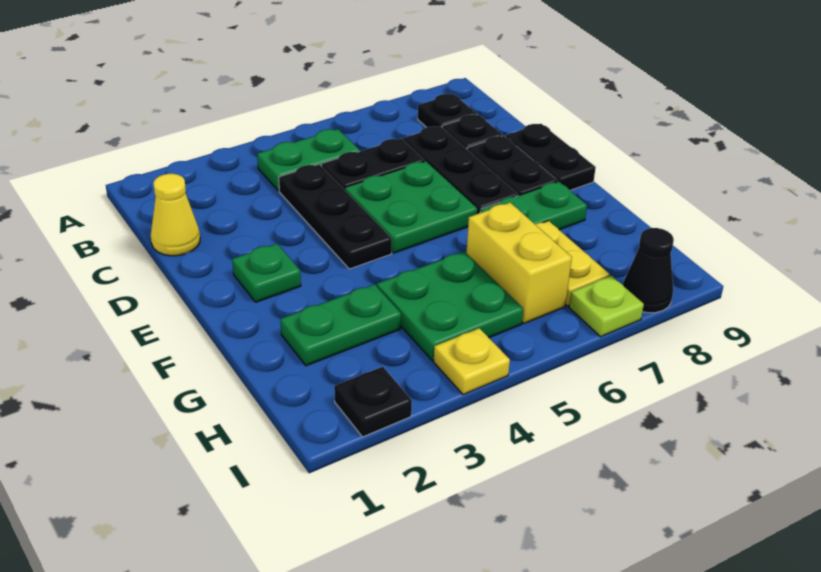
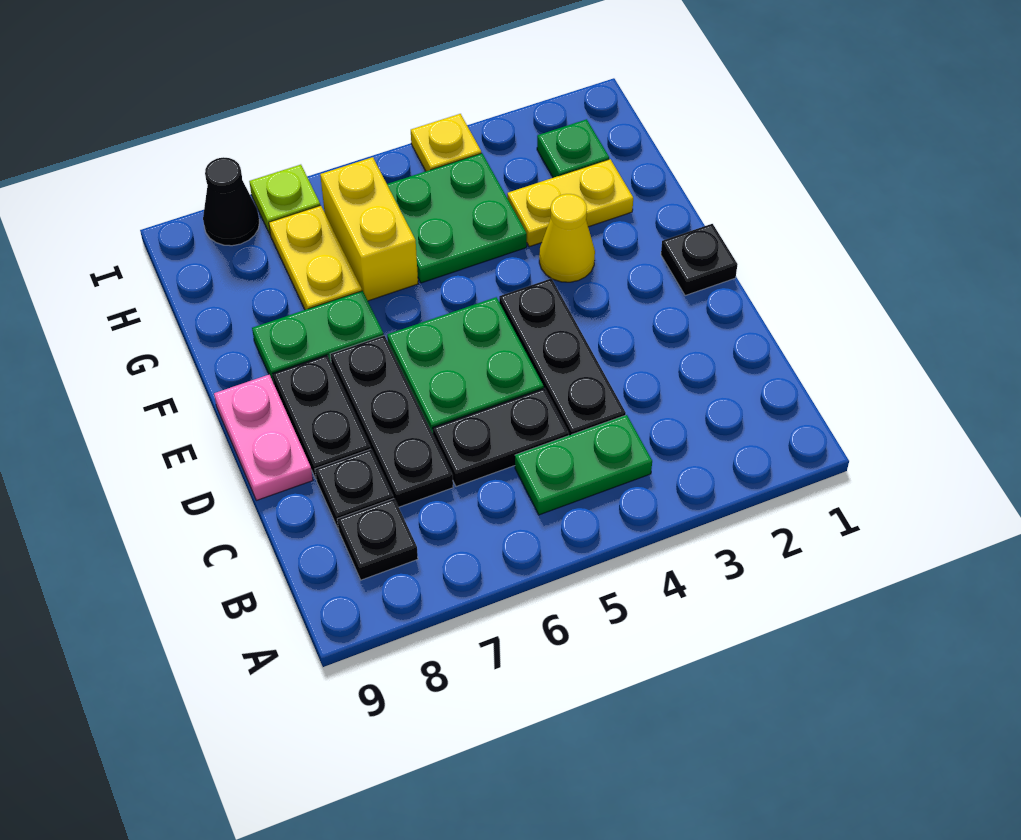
yellow 1x1 cone [151,174,200,256] -> yellow 1x1 cone moved to [539,194,595,282]
black 1x2 plate [505,124,596,190] -> pink 1x2 plate [214,375,313,500]
green 1x1 plate [232,244,301,302] -> green 1x1 plate moved to [537,119,609,178]
green 1x2 plate [280,284,401,366] -> yellow 1x2 plate [507,159,633,247]
black 1x1 plate [334,367,412,437] -> black 1x1 plate moved to [661,224,738,296]

